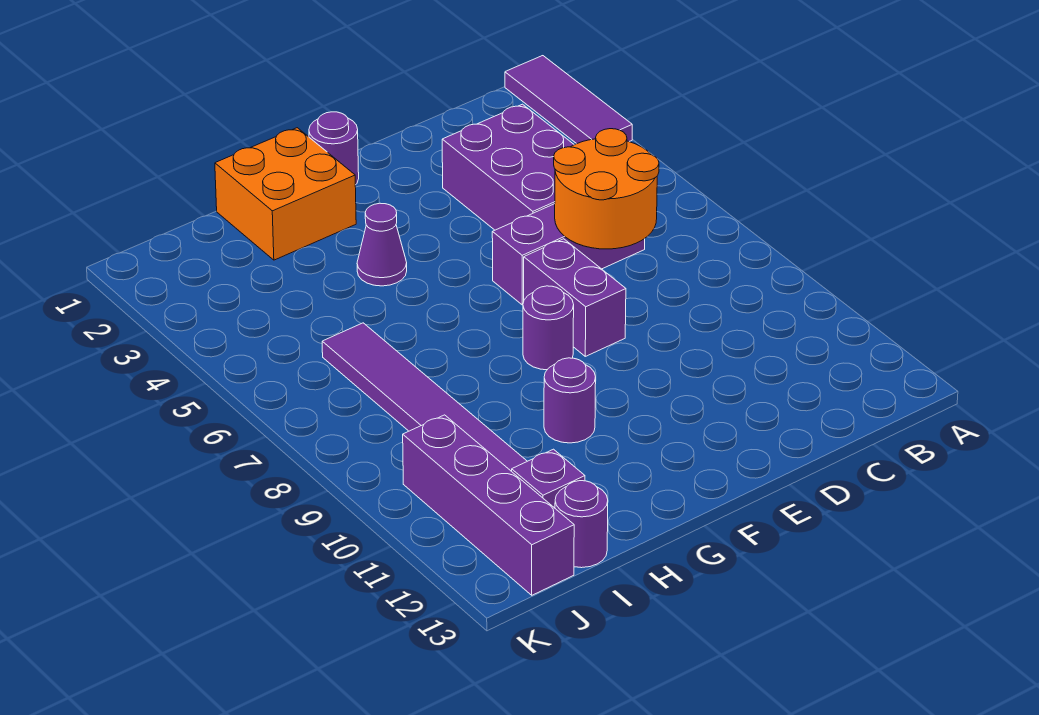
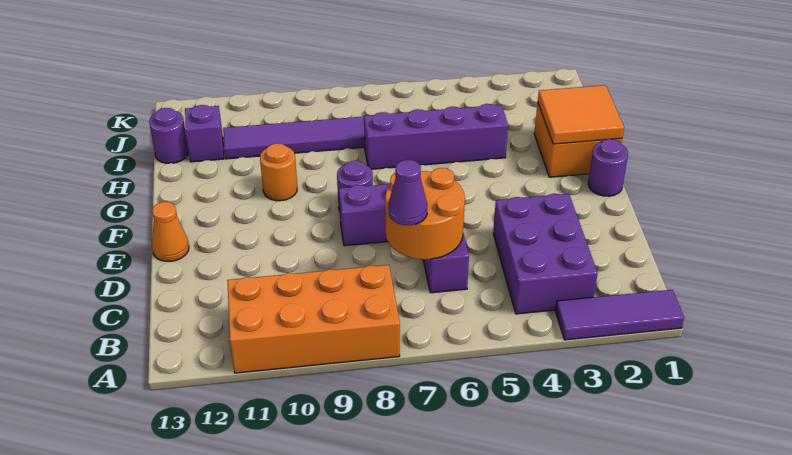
none -> orange 2x4 brick [227,265,400,373]
purple 2x3 brick [442,104,574,230] -> purple 2x3 brick turned to [493,194,598,314]
none -> orange 1x1 cone [152,202,189,261]
none -> orange 2x2 tile [538,85,624,144]
purple 1x1 cone [357,203,407,286] -> purple 1x1 cone moved to [388,160,427,225]
purple 1x1 round brick [544,358,596,443] -> orange 1x1 round brick [260,143,297,201]
purple 1x4 brick [403,415,574,595] -> purple 1x4 brick moved to [364,104,508,169]

